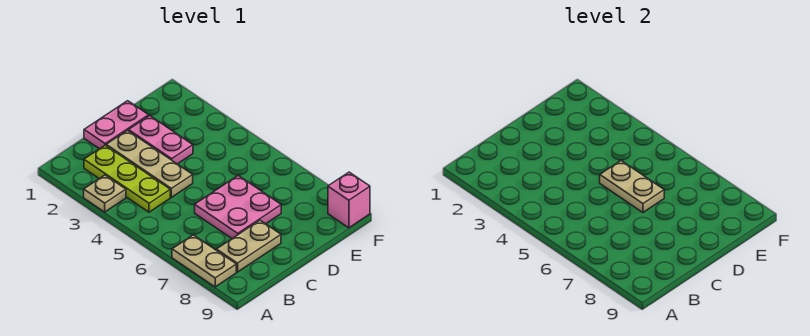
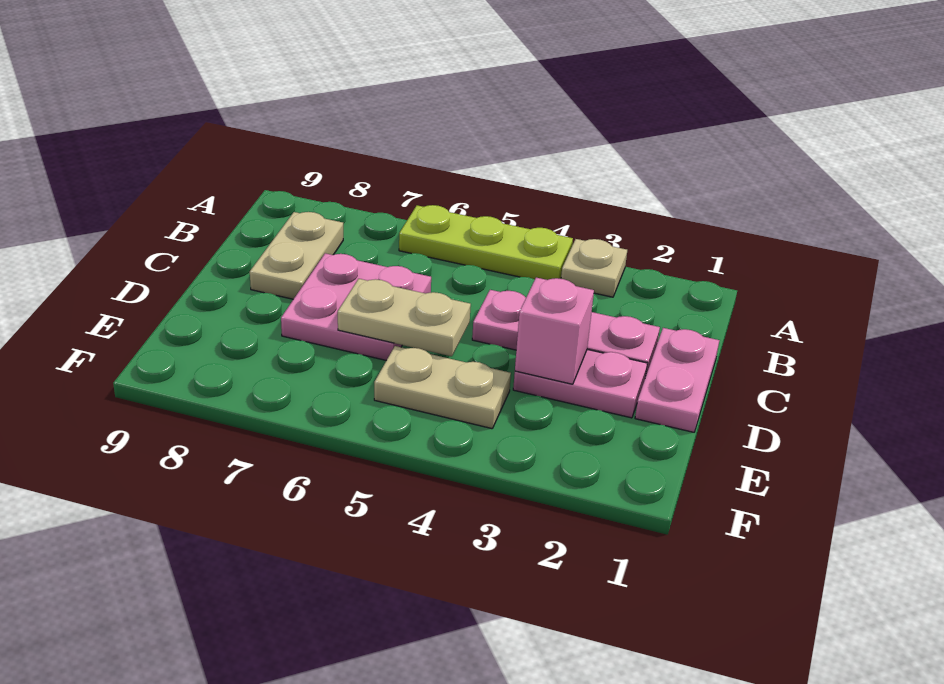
tan 1x2 plate [172,235,236,287] -> tan 1x2 plate moved to [374,346,511,429]
lime 1x3 plate [84,145,170,212] -> lime 1x3 plate moved to [399,205,573,280]
tan 1x3 plate [106,131,193,197] -> pink 1x3 plate [472,290,660,377]
pink 1x1 brick [328,172,370,228] -> pink 1x1 brick moved to [515,278,594,384]

